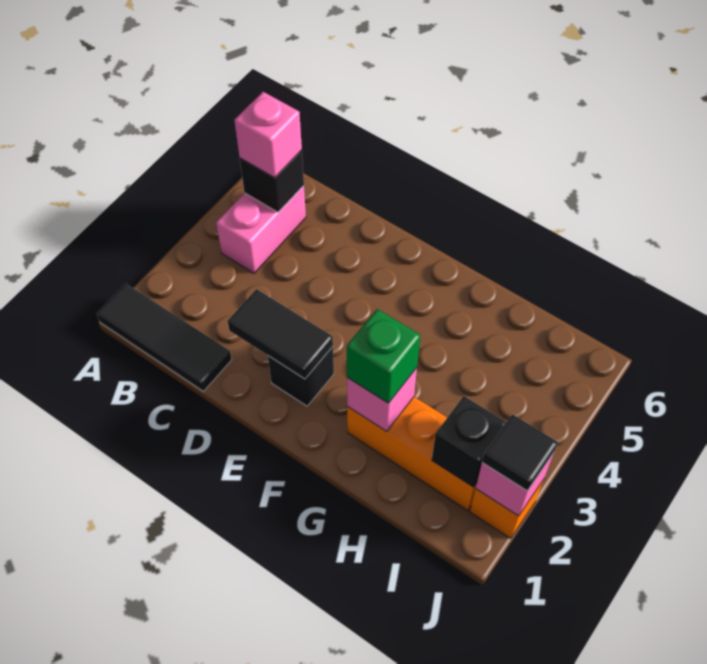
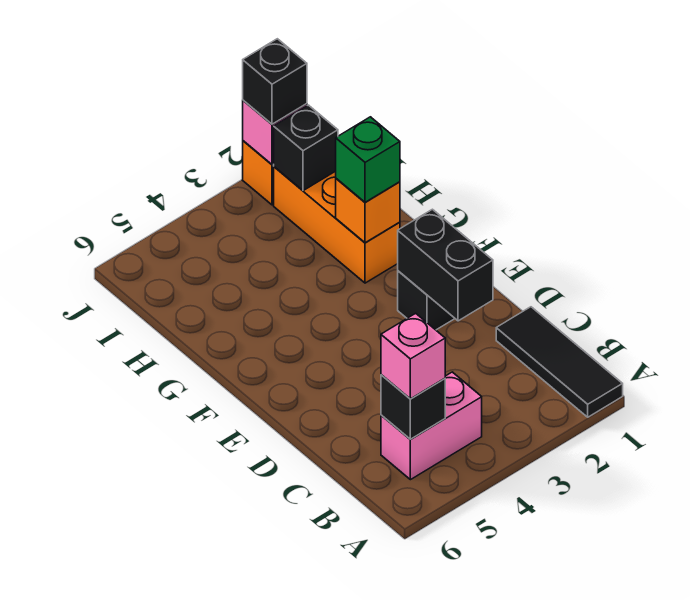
black 1x2 tile [228,289,333,379] -> black 1x2 brick [398,209,493,321]
pink 1x1 brick [347,368,417,431] -> orange 1x1 brick [336,179,400,243]
black 1x1 tile [482,414,558,491] -> black 1x1 brick [243,39,307,124]

